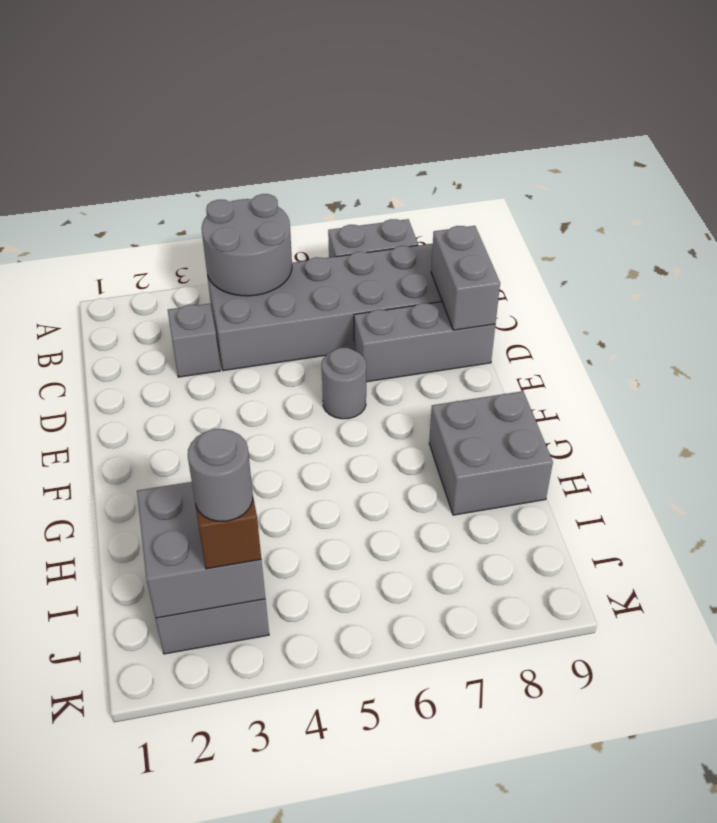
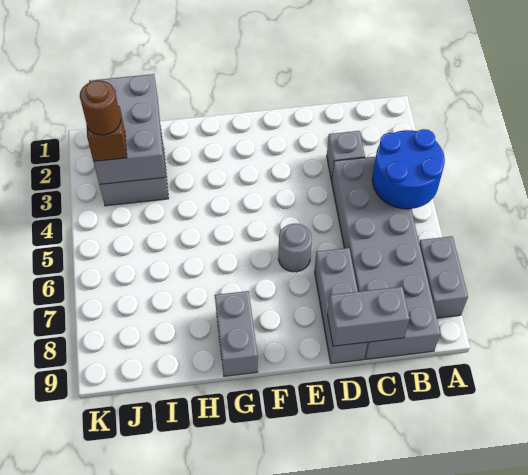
grey 2x2 round brick [202,194,292,296] -> blue 2x2 round brick [372,129,445,209]
grey 2x2 brick [429,391,553,515] -> grey 1x2 brick [215,291,258,376]
grey 2x2 brick [137,482,265,618] -> grey 2x3 brick [89,74,165,184]
grey 1x1 round brick [188,429,253,521] -> brown 1x1 round brick [80,80,121,135]

